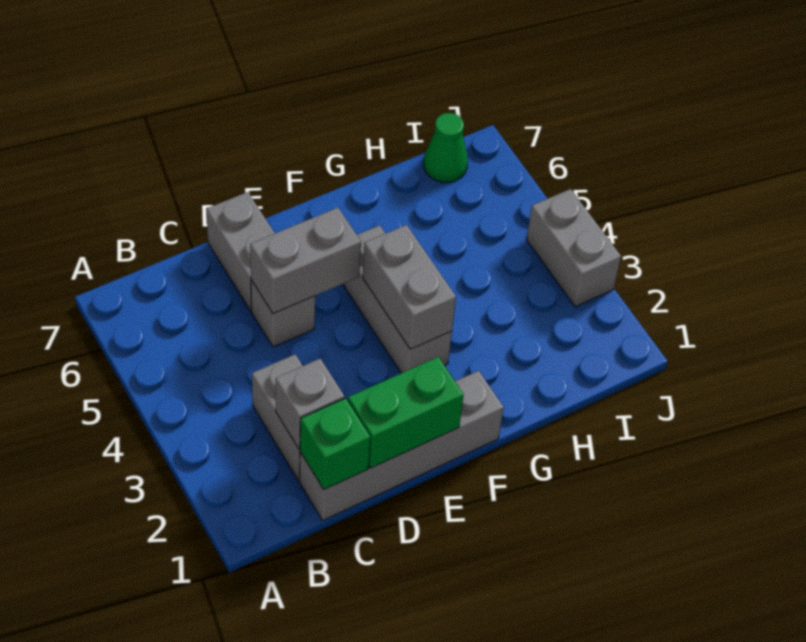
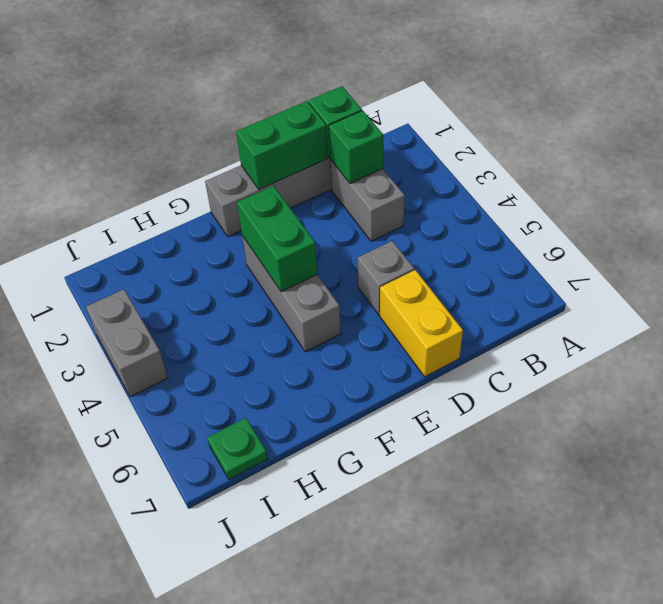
grey 1x1 brick [276,358,344,449] -> green 1x1 brick [329,111,383,183]
grey 1x2 brick [250,208,361,314] -> none
grey 1x2 brick [206,192,275,311] -> yellow 1x2 brick [380,270,463,377]
grey 1x2 brick [362,225,456,349] -> green 1x2 brick [237,186,317,292]
green 1x1 cone [424,113,468,182] -> green 1x1 plate [207,418,268,480]

